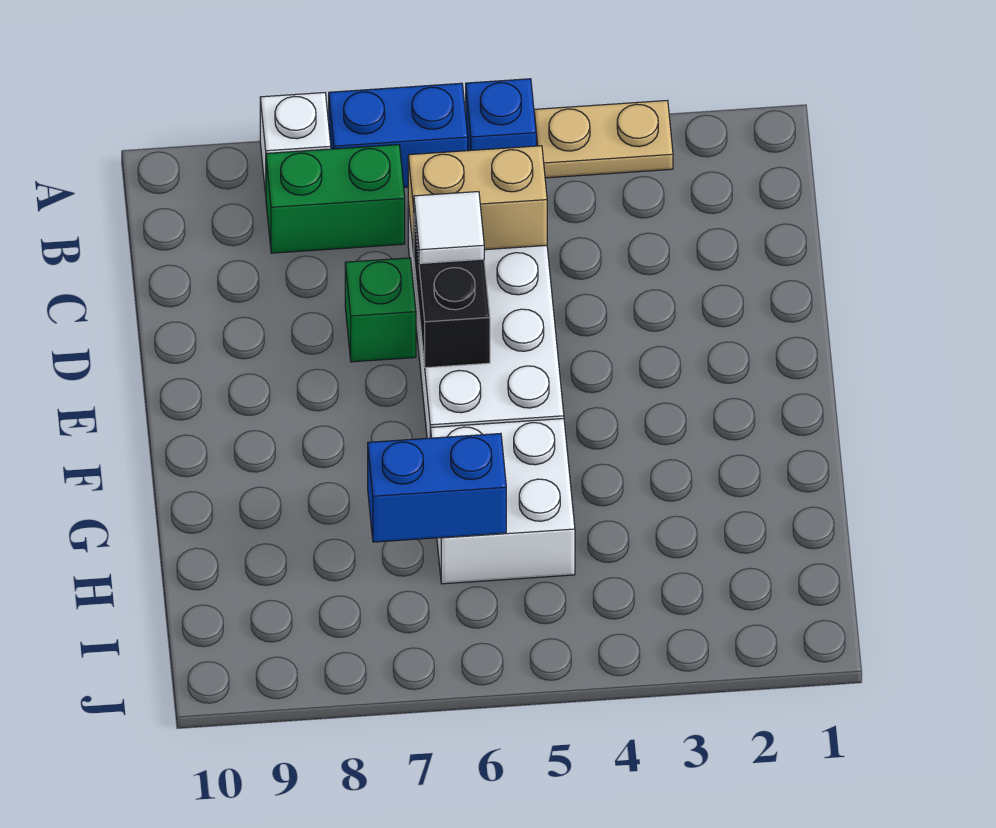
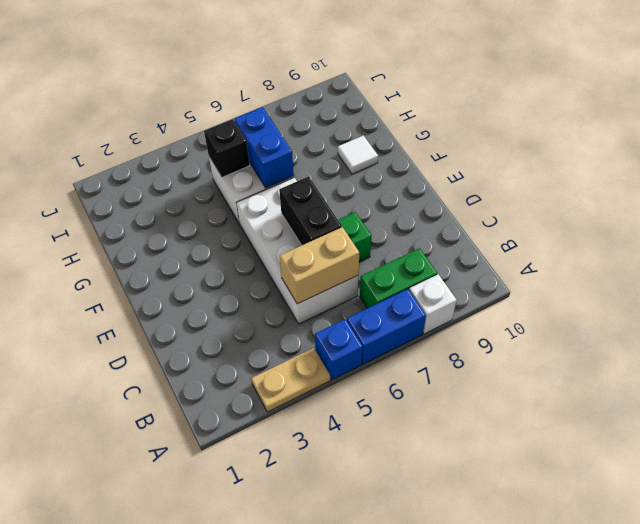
white 1x1 tile [414,192,484,265] -> white 1x1 tile moved to [338,136,378,174]
none -> black 1x1 brick [204,119,250,177]
blue 1x2 brick [368,434,506,542] -> blue 1x2 brick turned to [234,107,294,188]

